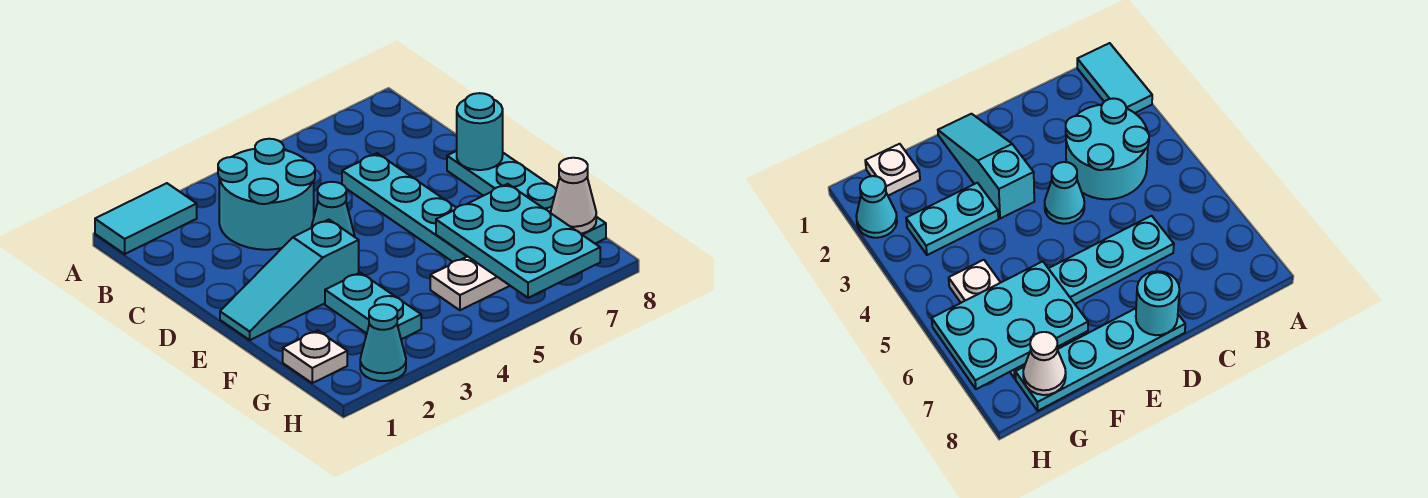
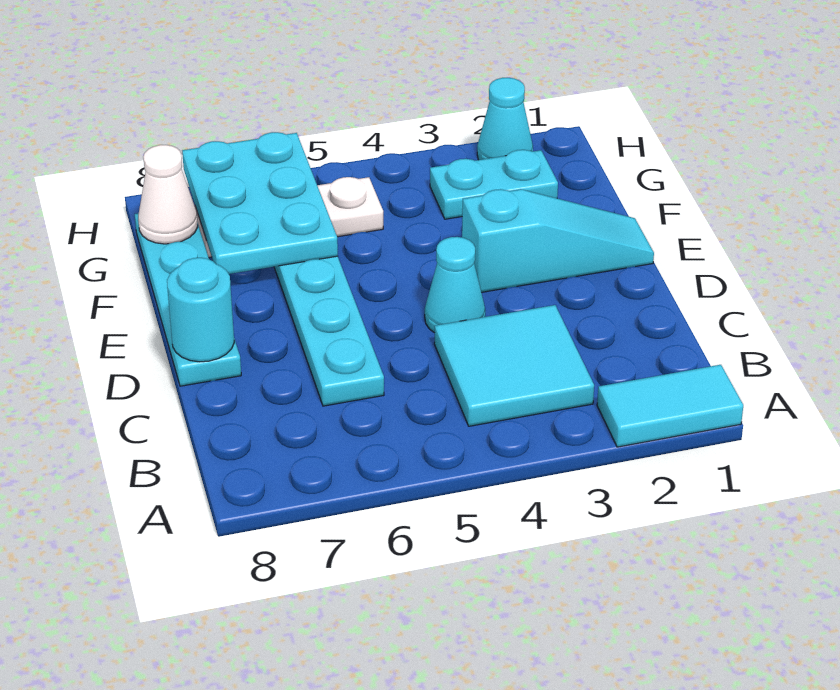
cyan 2x2 round brick [218,139,315,250] -> cyan 2x2 tile [434,305,594,426]
cyan 1x2 plate [325,273,421,339] -> cyan 1x2 plate turned to [430,150,558,219]
white 1x1 plate [283,330,347,383] -> none

